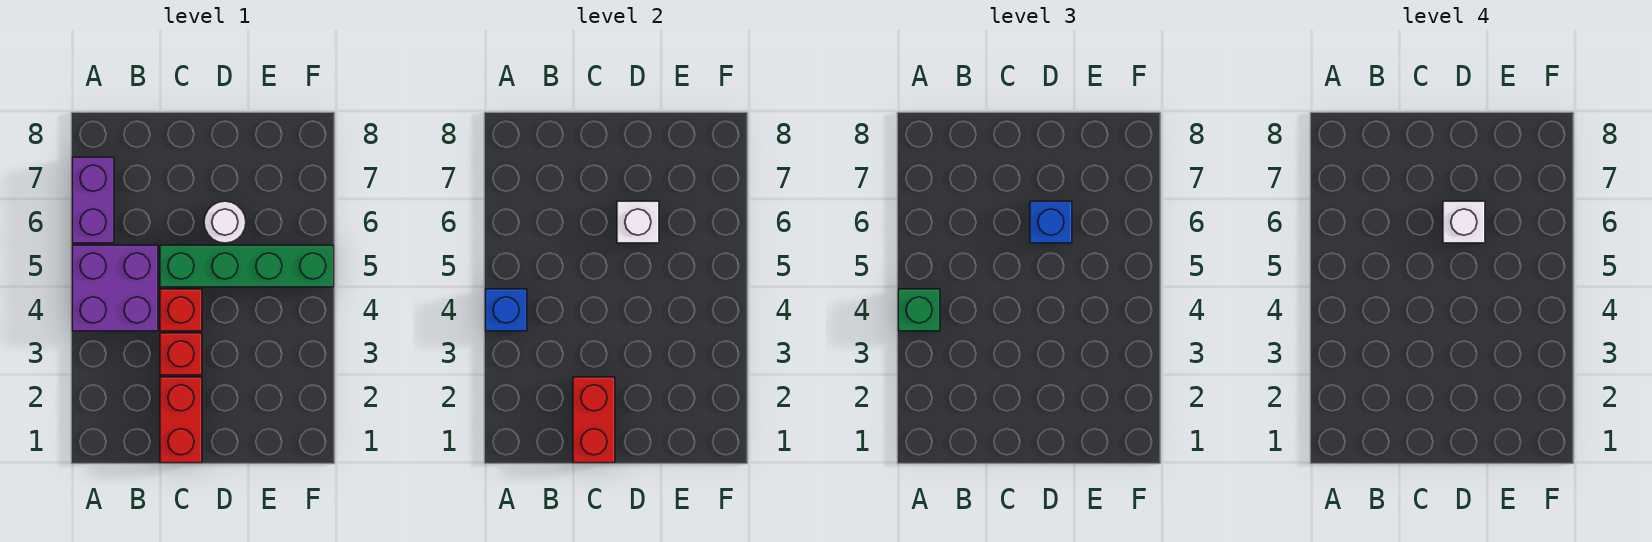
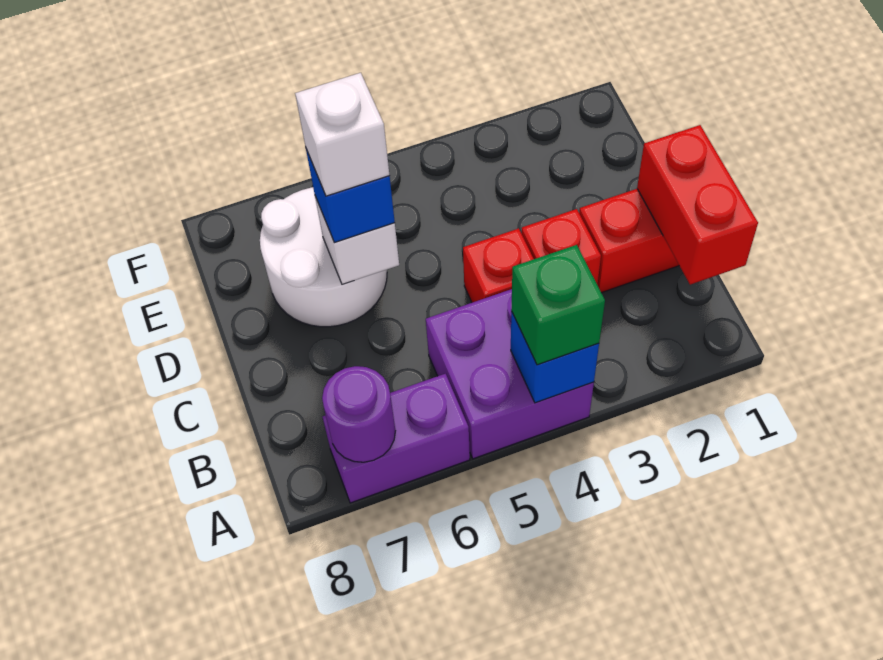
none -> purple 1x1 round brick [322,366,395,462]
red 1x2 brick [573,377,615,463] -> red 1x2 brick turned to [637,125,758,285]
green 1x4 brick [160,245,334,287] -> none
white 1x1 round brick [204,201,246,243] -> white 2x2 round brick [260,187,387,327]

